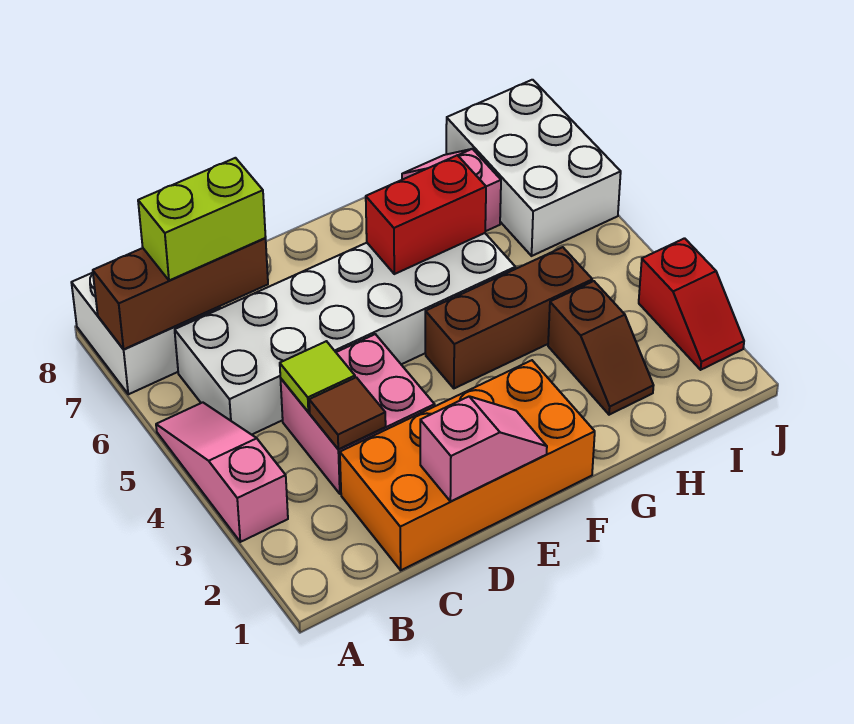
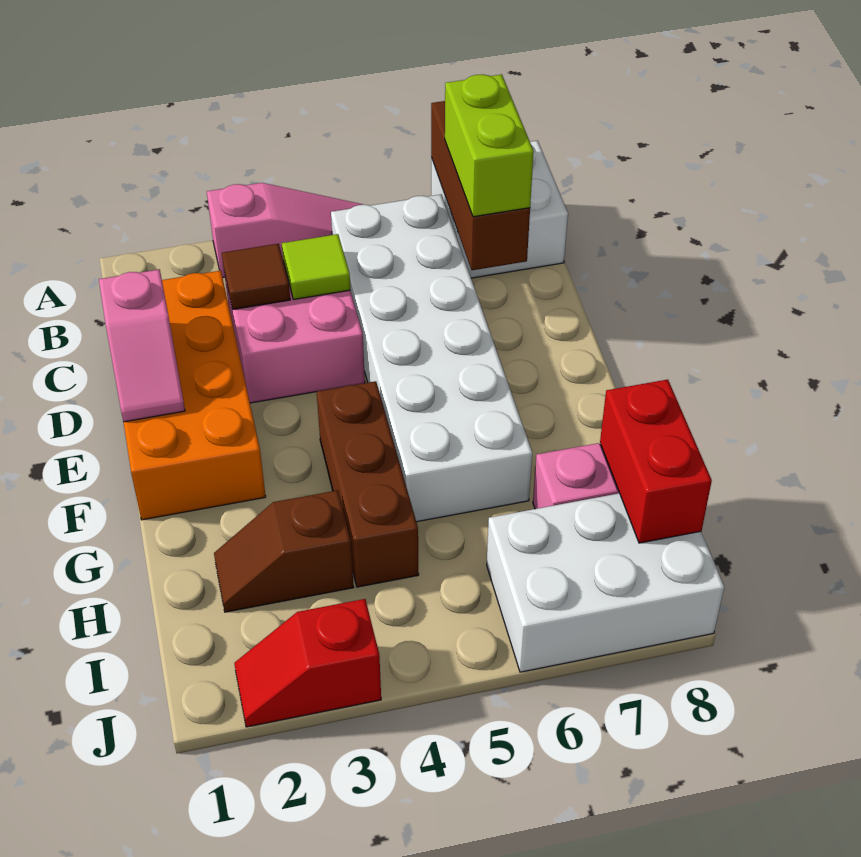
red 1x2 brick [366,155,486,274] -> red 1x2 brick moved to [600,380,712,543]

